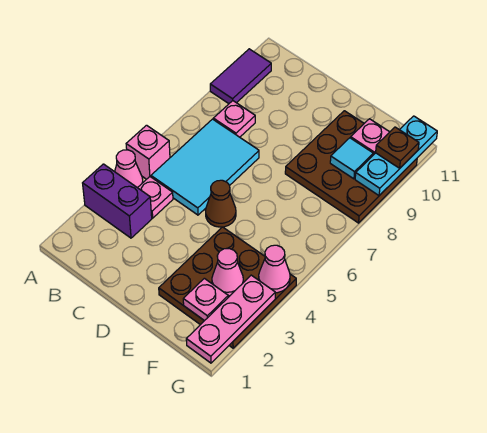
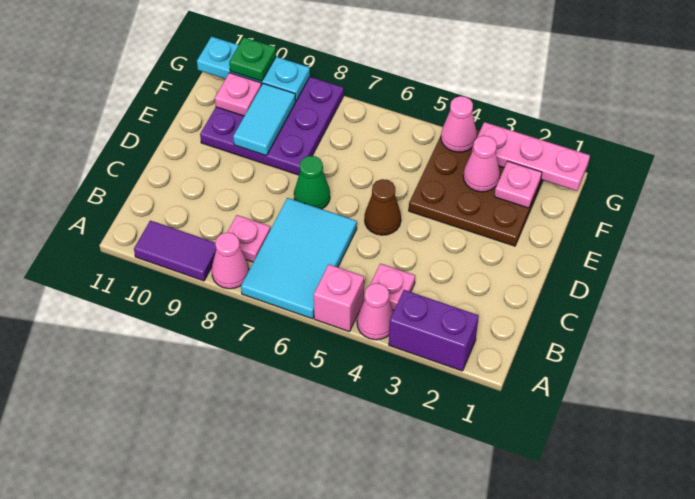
purple 1x2 brick [83,164,152,238] -> purple 1x2 brick turned to [389,290,479,371]
none -> pink 1x1 cone [212,233,249,289]
cyan 2x3 tile [151,119,259,215] -> cyan 2x3 tile turned to [241,198,357,319]
none -> green 1x1 cone [294,156,330,209]
brown 3x3 plate [285,111,417,223] -> purple 3x3 plate [200,77,344,175]
cyan 1x1 tile [330,138,373,179] -> cyan 1x2 tile [233,84,296,156]
brown 1x1 plate [376,127,419,168] -> green 1x1 plate [229,37,276,81]

